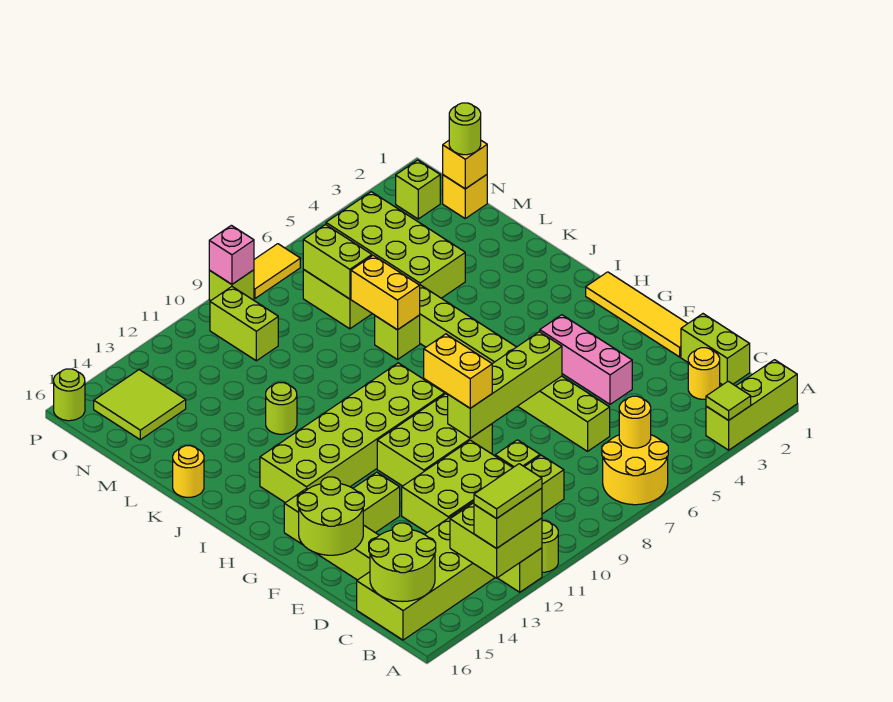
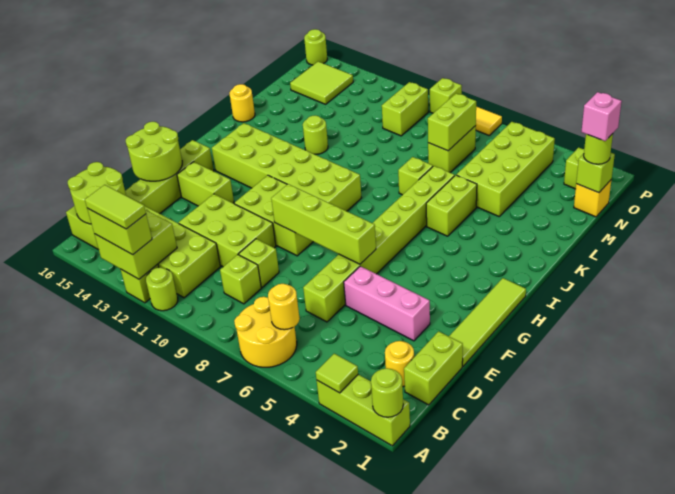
none -> lime 1x1 round brick [371,368,403,417]
yellow 1x4 tile [586,272,688,357] -> lime 1x4 tile [449,278,526,366]
pink 1x3 brick [540,315,632,404] -> pink 1x3 brick turned to [344,266,430,341]
yellow 1x2 brick [424,334,492,408] -> none
none -> lime 1x2 brick [426,175,477,236]
yellow 1x2 brick [351,255,420,330] -> none
yellow 1x1 brick [443,141,487,189] -> lime 1x1 brick [576,153,615,193]
pink 1x1 brick [209,225,254,284] -> pink 1x1 brick moved to [581,92,622,141]

